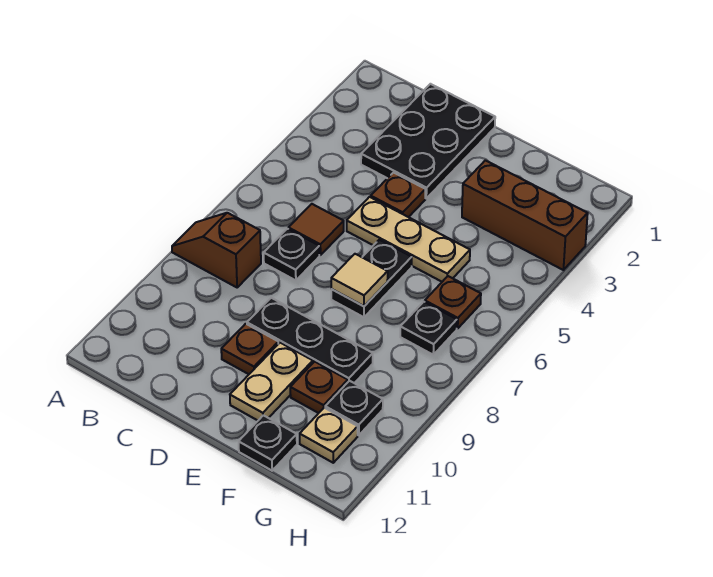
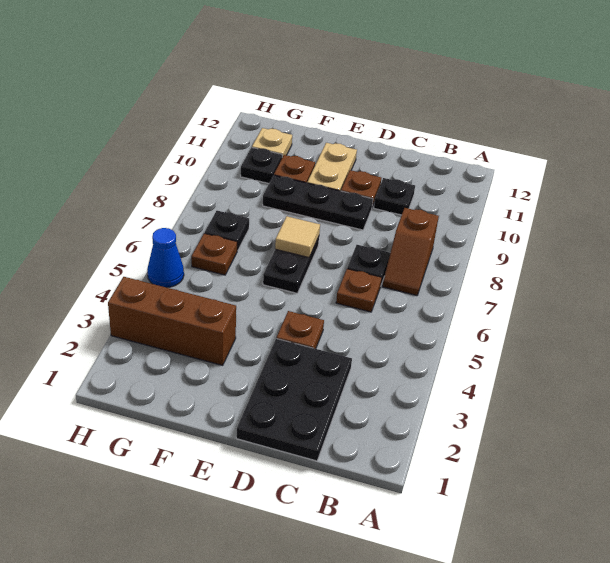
brown 1x2 slope [172,213,261,287] -> brown 1x2 slope turned to [383,208,439,295]
brown 1x1 tile [288,204,344,255] -> brown 1x1 plate [336,269,382,312]
tan 1x3 plate [347,197,470,282] -> none
black 1x1 plate [239,415,297,471] -> black 1x1 plate moved to [374,178,415,215]
none -> blue 1x1 cone [147,228,184,288]

